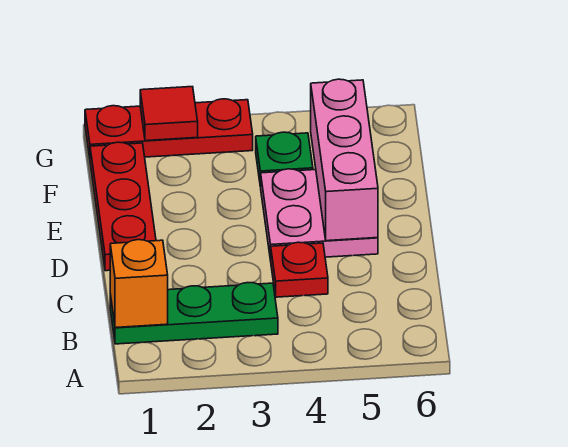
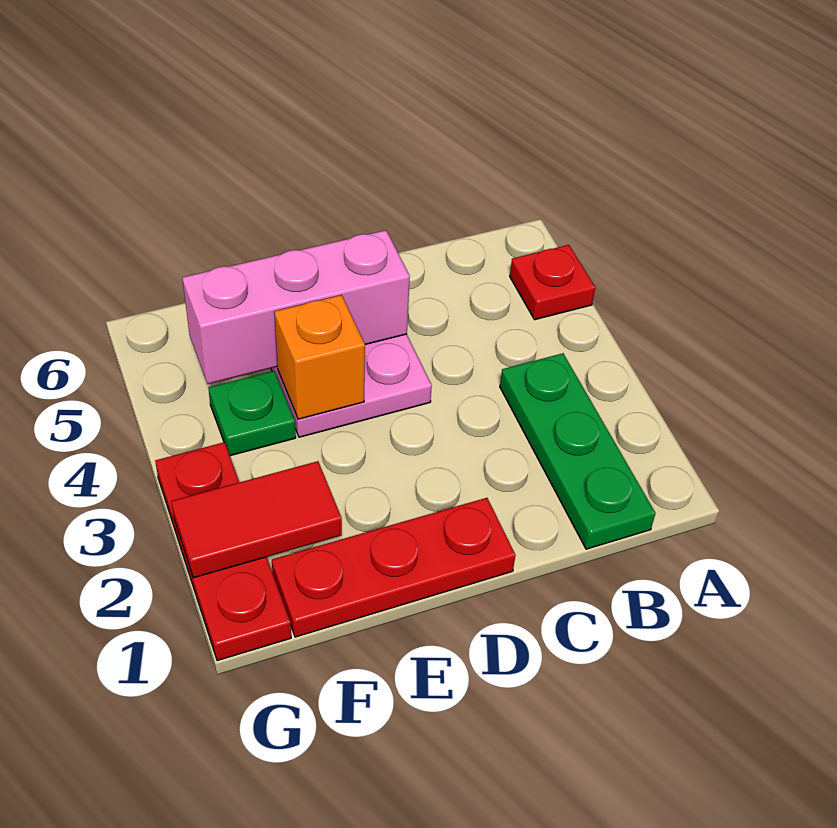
orange 1x1 brick [110,240,168,328] -> orange 1x1 brick moved to [274,295,365,419]
red 1x1 plate [271,242,328,297] -> red 1x1 plate moved to [510,245,595,320]
red 1x1 tile [140,87,198,141] -> red 1x2 tile [171,461,342,578]

